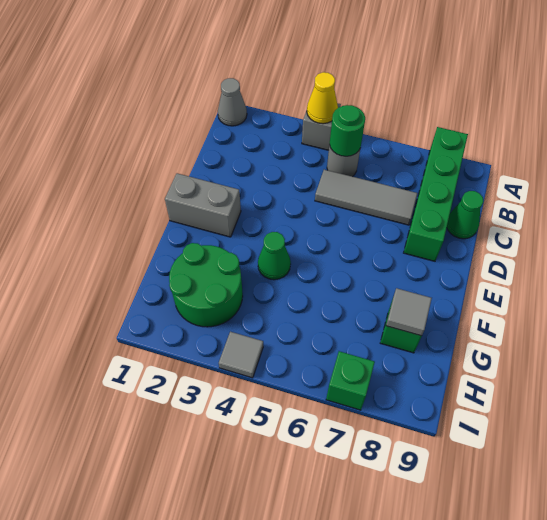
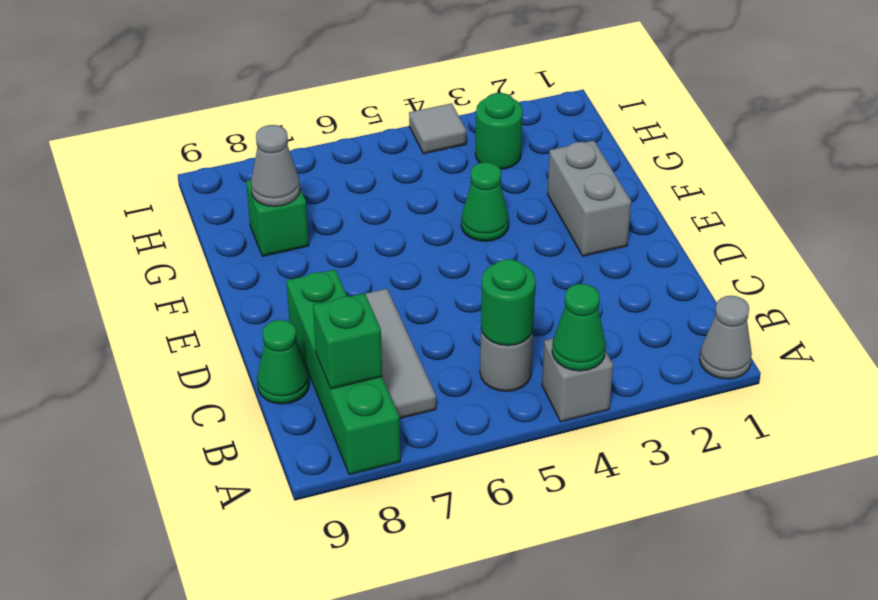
yellow 1x1 cone [307,72,338,124] -> green 1x1 cone [552,284,606,371]
grey 1x3 tile [315,170,418,225] -> grey 1x3 tile turned to [366,289,436,419]
grey 1x2 brick [165,173,241,237] -> grey 1x2 brick turned to [548,141,631,256]
green 2x2 round brick [169,243,243,327] -> green 1x1 round brick [475,93,523,169]
grey 1x1 tile [386,288,432,336] -> grey 1x1 cone [251,125,300,207]
green 1x1 brick [326,351,375,410] -> green 1x1 brick moved to [313,293,382,389]

